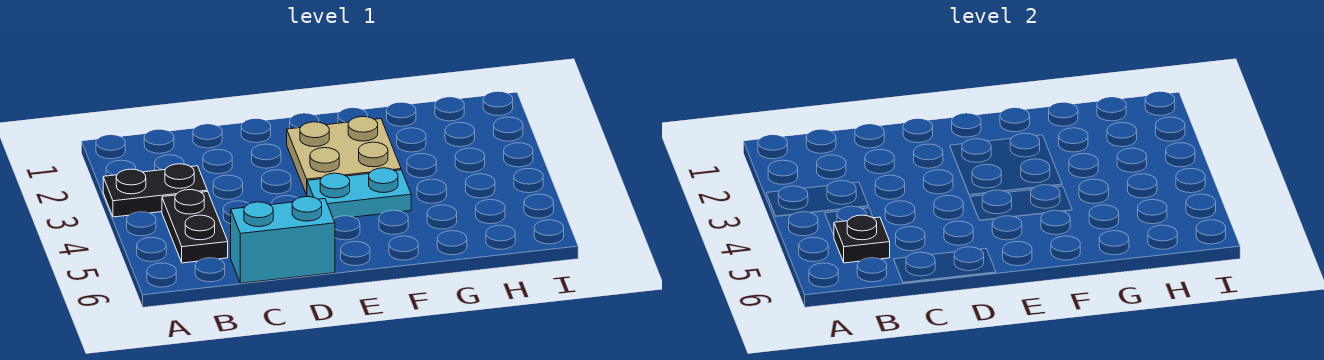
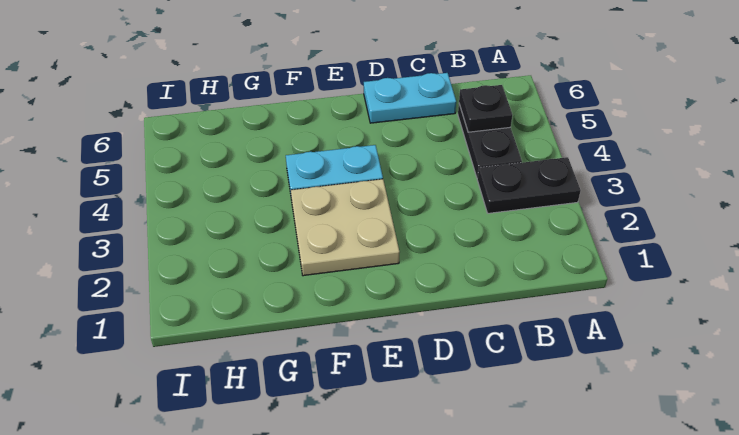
cyan 1x2 brick [231,197,335,283] -> cyan 1x2 plate [364,73,456,123]

